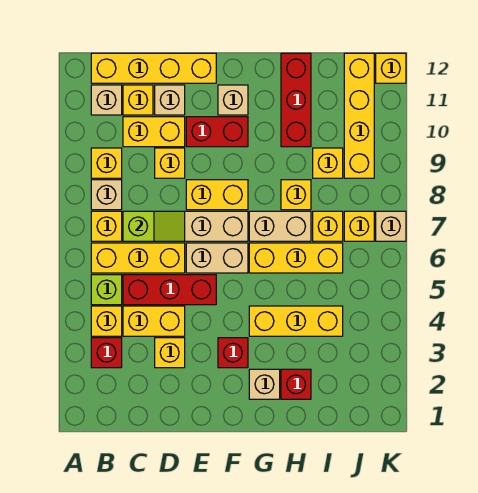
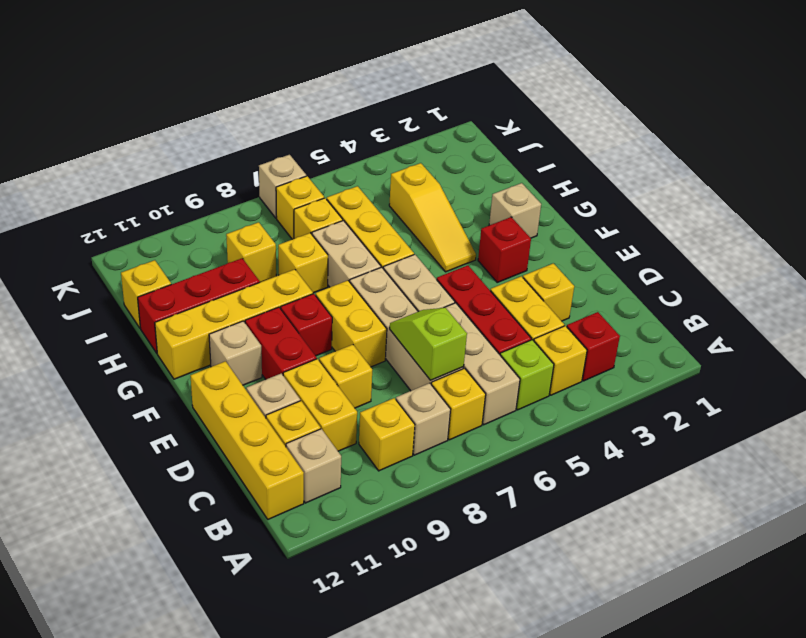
yellow 1x3 brick [91,243,185,273] -> tan 1x3 brick [444,303,520,425]
yellow 1x3 brick [249,306,343,336] -> yellow 1x3 slope [389,163,476,272]
red 1x1 brick [281,369,311,399] -> red 1x1 brick moved to [281,294,332,356]
yellow 1x4 brick [344,53,374,178] -> yellow 1x4 brick moved to [155,269,313,379]
yellow 1x1 brick [376,53,406,83] -> yellow 1x1 brick moved to [121,260,171,328]

